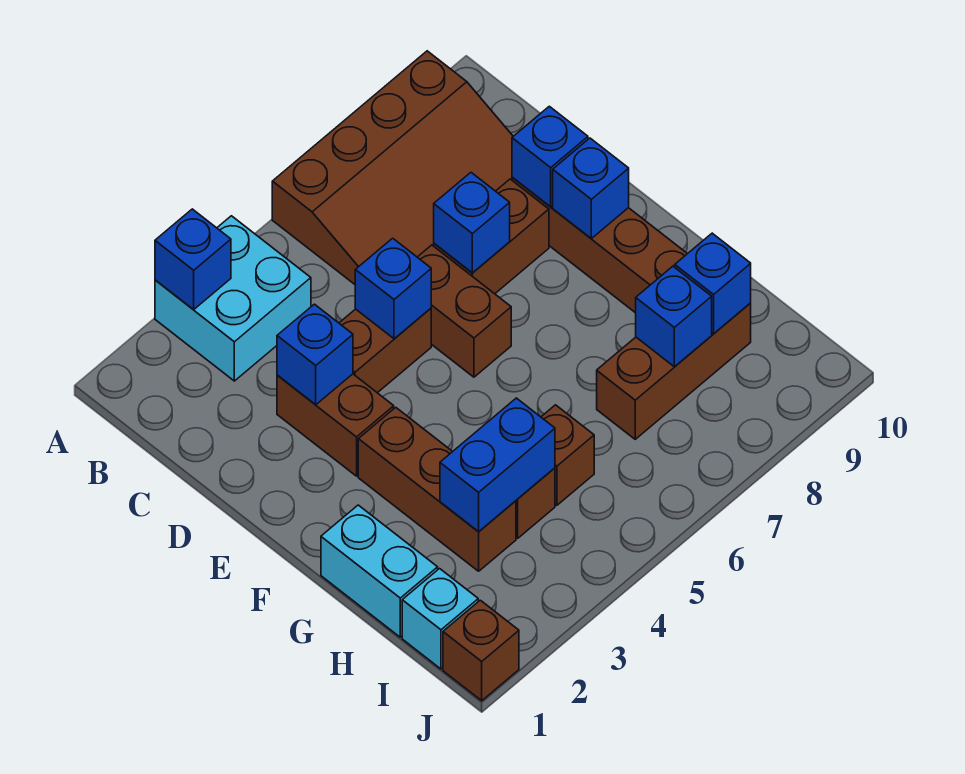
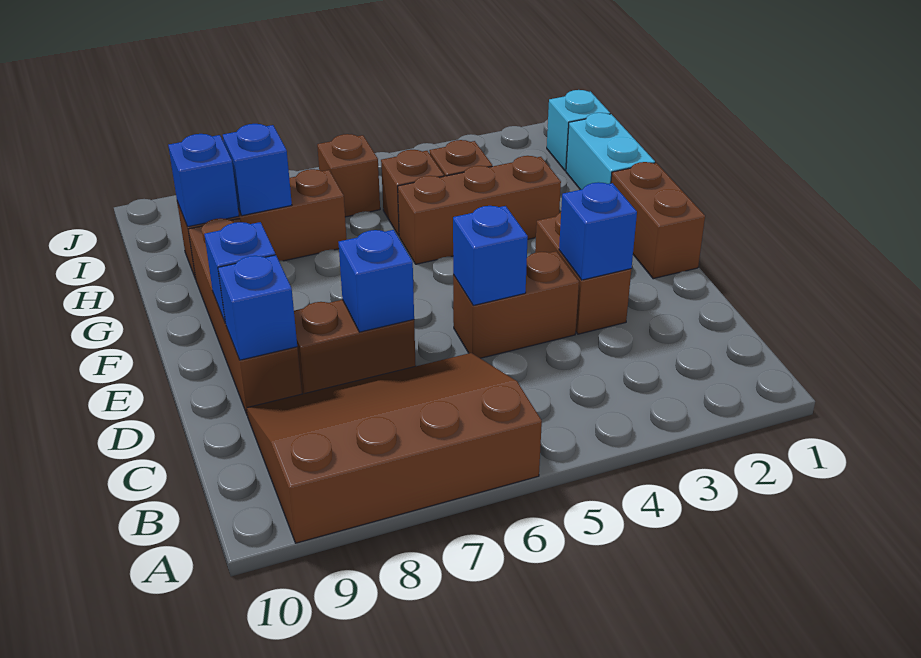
cyan 2x2 brick [155,216,311,381] -> none
blue 1x1 brick [155,209,231,310] -> none
brown 1x2 brick [418,245,511,377] -> brown 1x2 brick moved to [611,162,705,279]
brown 1x3 brick [358,407,516,571] -> brown 1x3 brick turned to [398,156,561,264]
blue 1x2 brick [440,398,555,531] -> none
brown 1x1 brick [443,600,519,701] -> brown 1x1 brick moved to [317,134,380,217]

